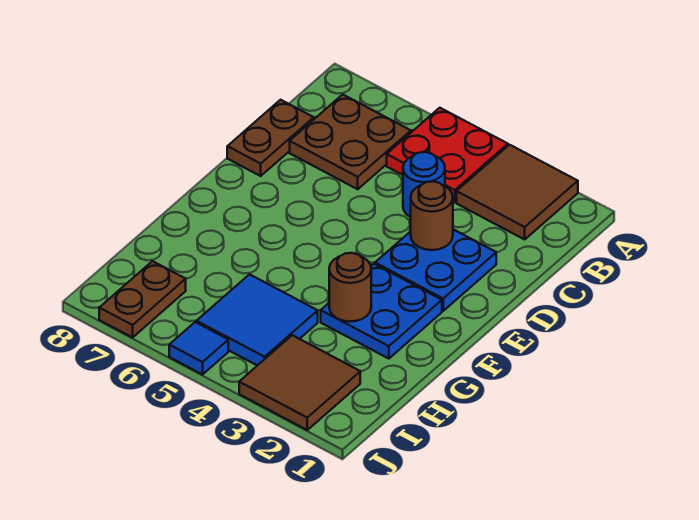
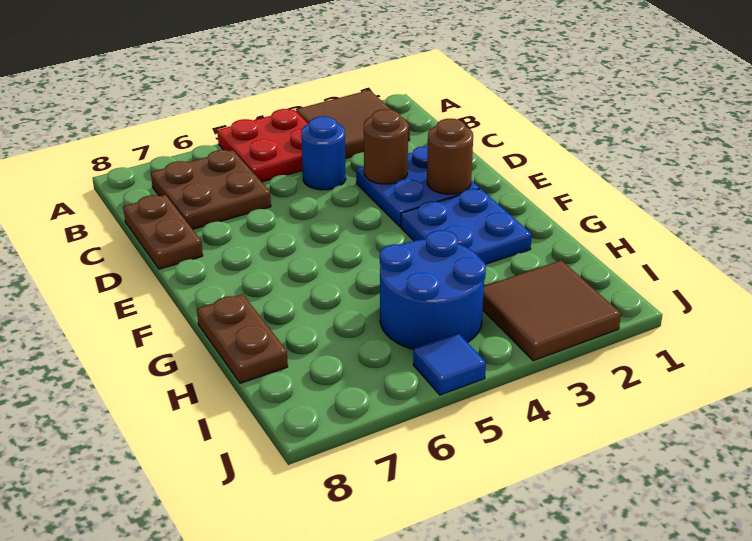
brown 1x1 round brick [329,253,371,322] -> brown 1x1 round brick moved to [427,119,473,194]
blue 2x2 tile [196,274,318,366] -> blue 2x2 round brick [380,230,486,349]
brown 1x2 plate [99,261,186,337] -> brown 1x2 plate moved to [197,294,288,383]

